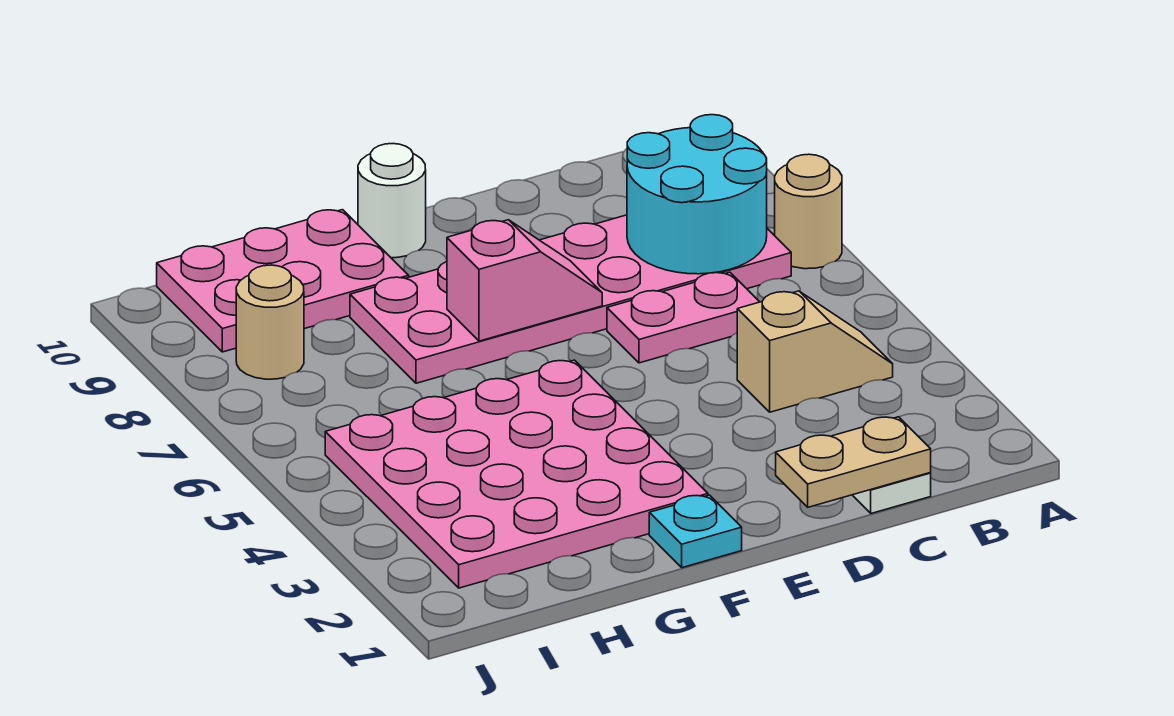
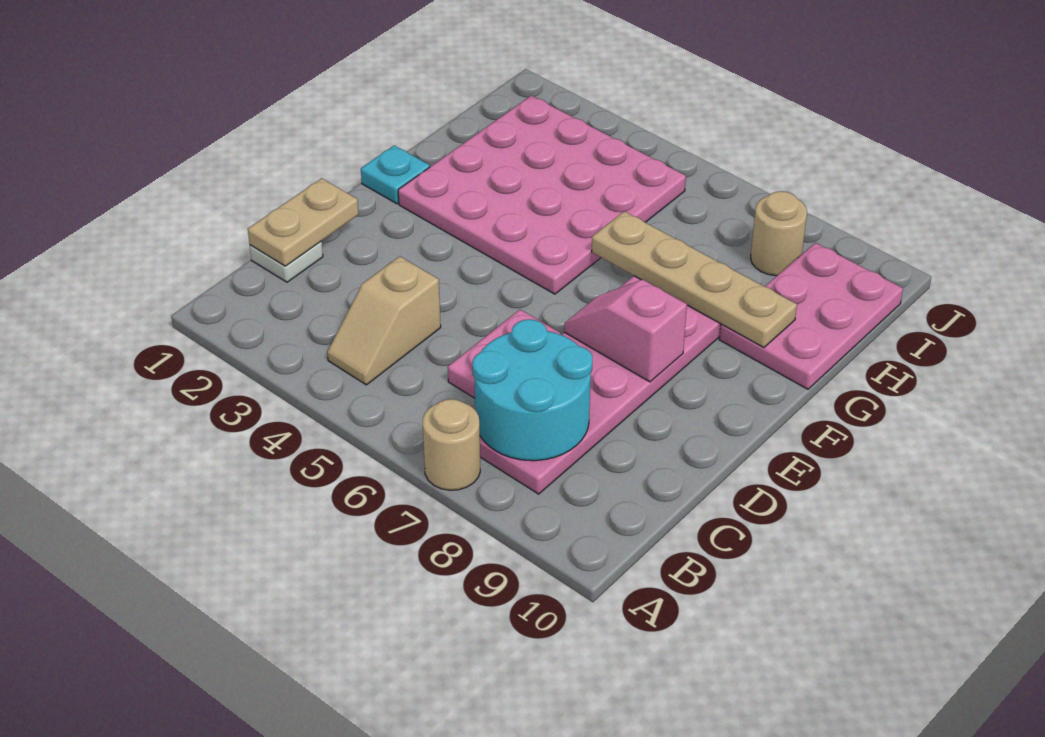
pink 1x2 slope [447,220,602,341] -> pink 1x2 slope turned to [564,280,687,382]
white 1x1 round brick [358,144,426,258] -> none
none -> tan 1x4 plate [592,211,797,348]

